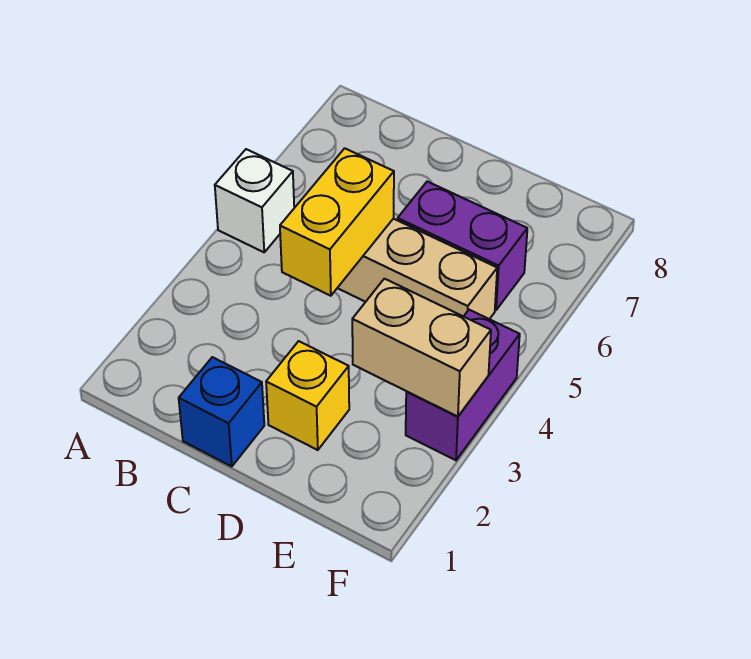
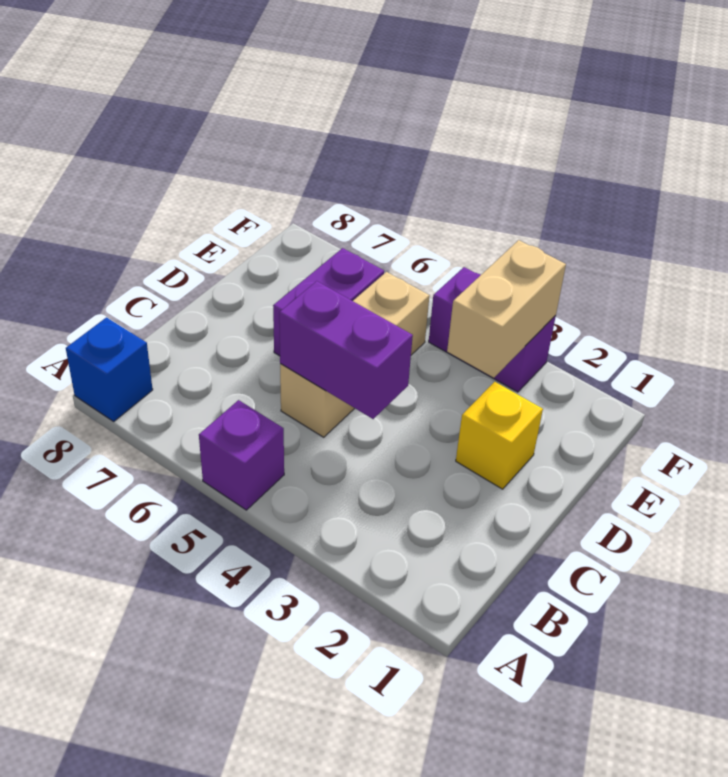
white 1x1 brick [215,149,294,252] -> purple 1x1 brick [199,400,284,510]
blue 1x1 brick [179,357,264,467] -> blue 1x1 brick moved to [66,317,153,421]
yellow 1x2 brick [280,148,394,296] -> purple 1x2 brick [279,281,413,419]

